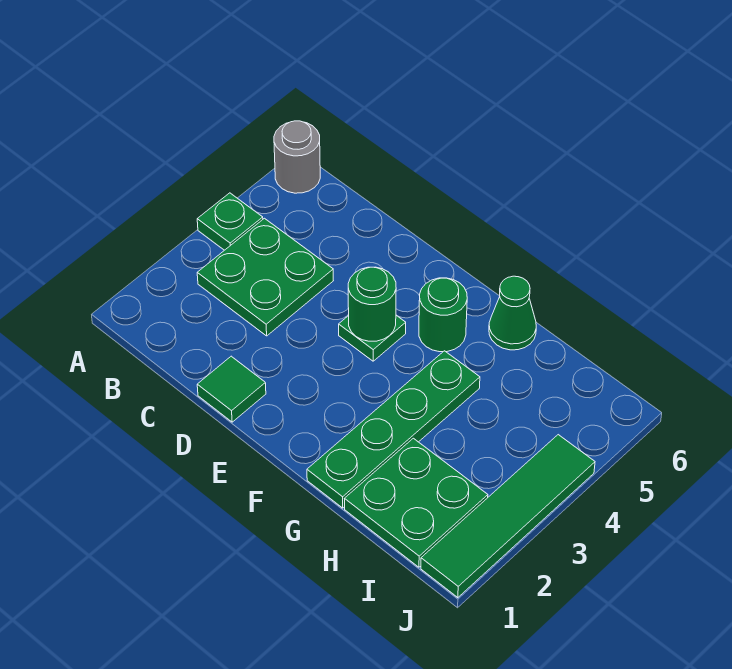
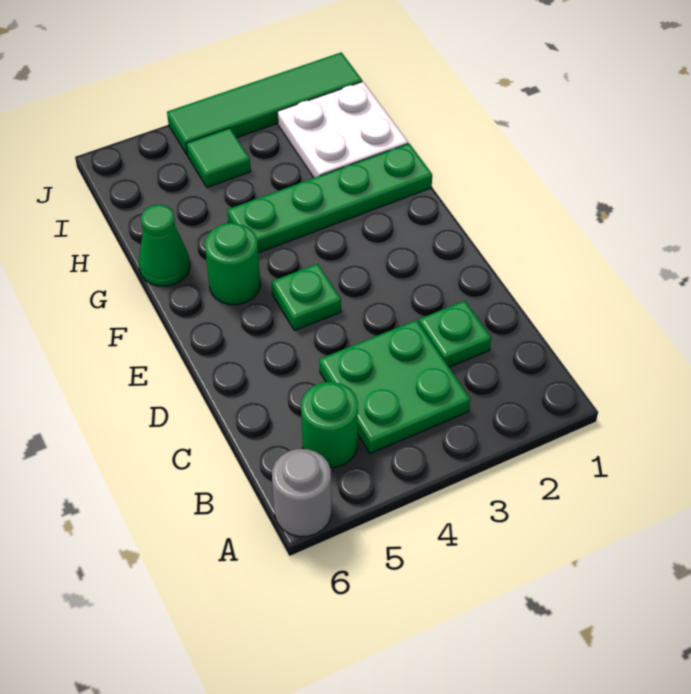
green 1x1 plate [197,193,263,250] -> green 1x1 plate moved to [419,301,491,367]
green 1x1 tile [197,356,266,422] -> green 1x1 tile moved to [186,128,251,188]
green 1x1 round brick [348,267,396,341] -> green 1x1 round brick moved to [301,382,358,468]
green 2x2 plate [345,438,488,567] -> white 2x2 plate [278,82,408,178]

